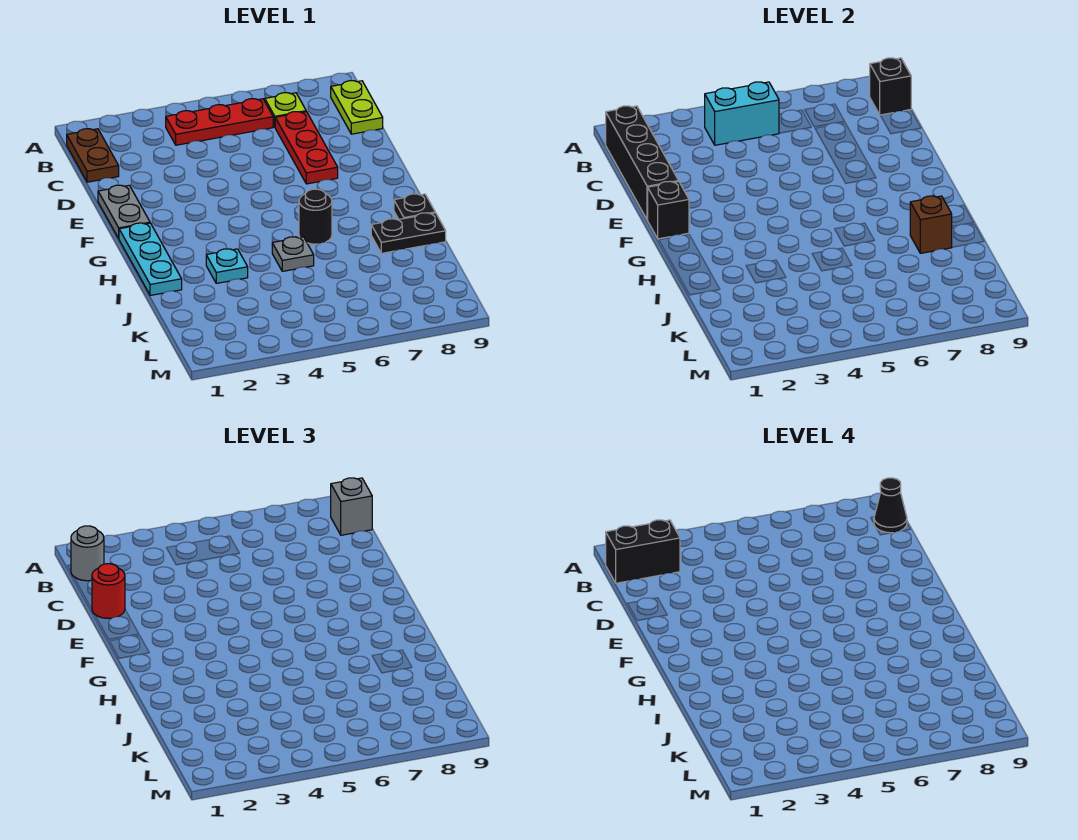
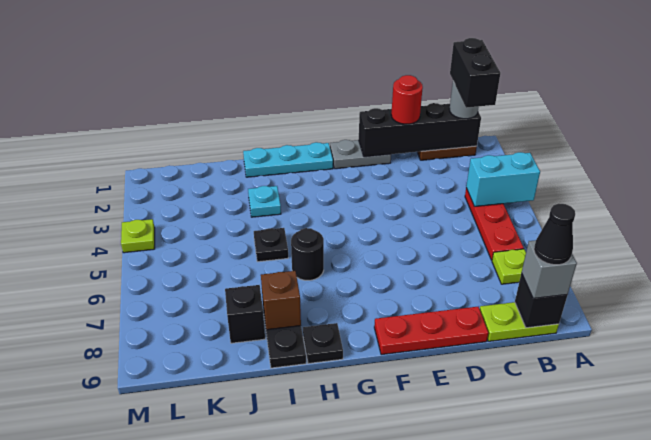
cyan 1x2 brick [705,82,779,145] -> cyan 1x2 brick turned to [466,152,540,207]
red 1x3 plate [275,112,338,184] -> red 1x3 plate moved to [374,307,488,355]
black 1x1 brick [648,181,689,239] -> black 1x1 brick moved to [225,285,265,343]
grey 1x1 plate [272,237,314,271] -> black 1x1 plate [254,228,288,262]
none -> lime 1x1 plate [121,219,155,253]

